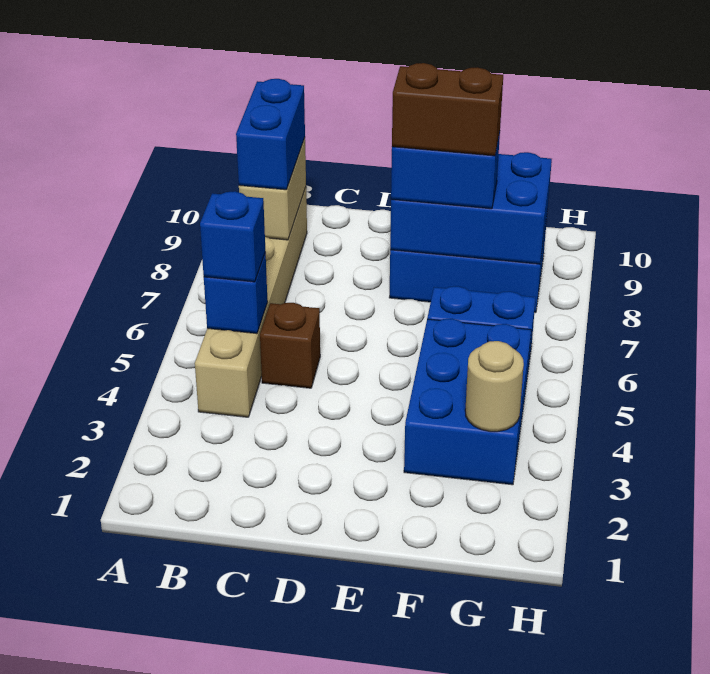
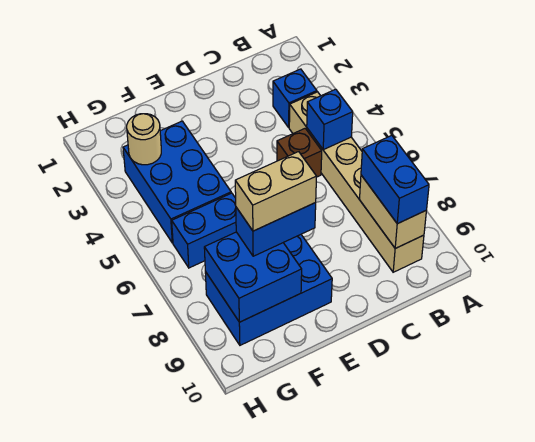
blue 1x1 brick [200,191,265,282] -> blue 1x1 brick moved to [273,69,317,127]
blue 2x3 brick [390,152,552,264] -> blue 2x2 brick [204,232,302,322]
brown 1x2 brick [392,63,503,156] -> tan 1x2 brick [235,152,317,231]

